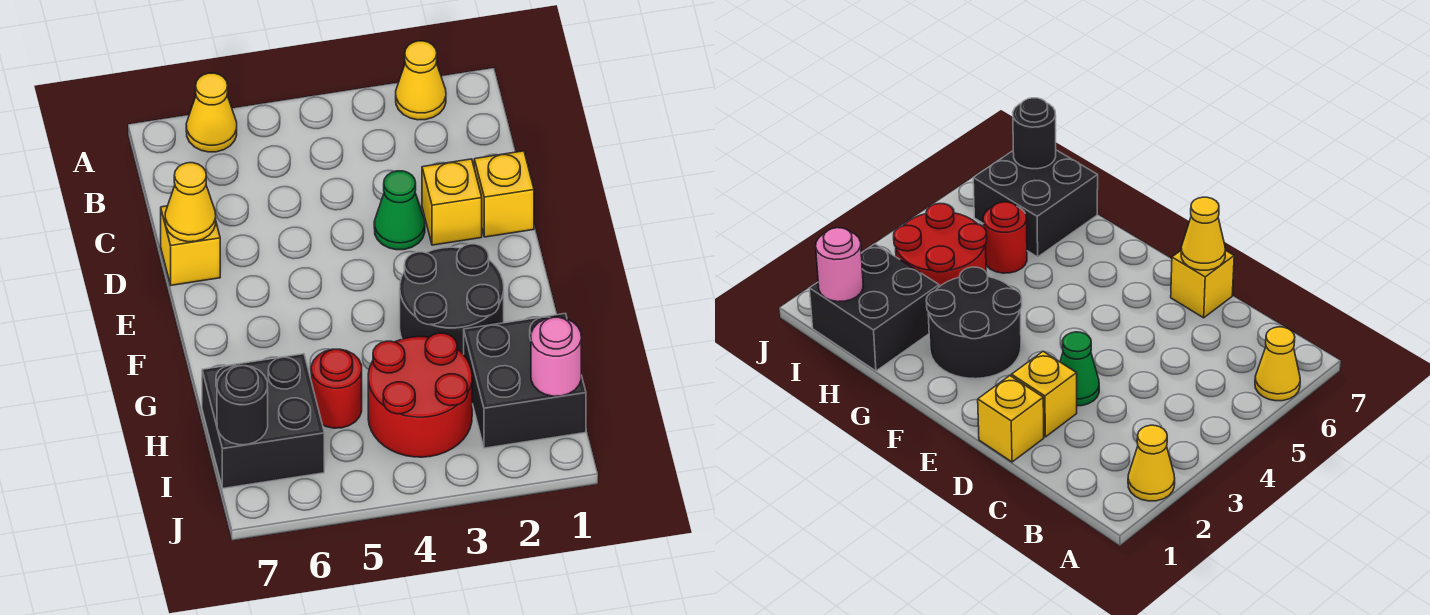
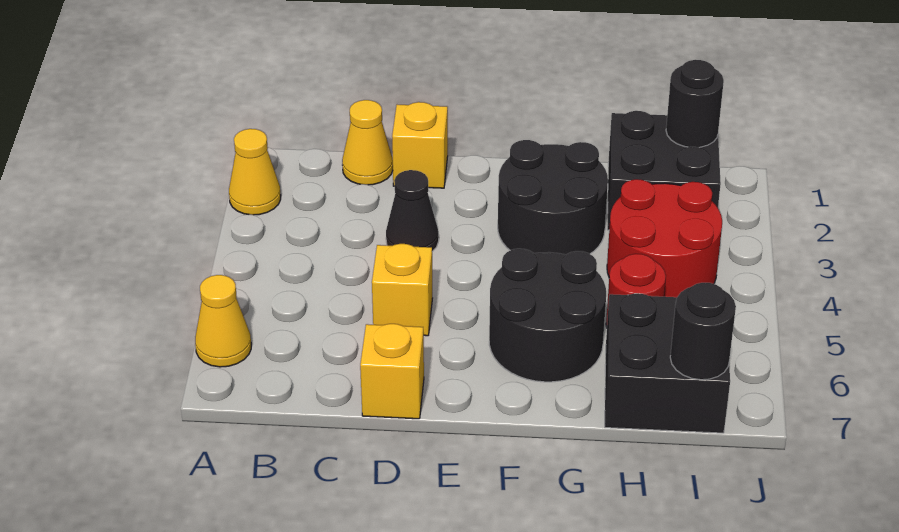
yellow 1x1 brick [422,159,482,245] -> yellow 1x1 brick moved to [372,244,432,336]
green 1x1 cone [374,171,425,250] -> black 1x1 cone [386,170,439,252]
yellow 1x1 cone [165,163,216,242] -> yellow 1x1 cone moved to [342,100,393,185]
none -> black 2x2 round brick [489,249,606,382]
pink 1x1 round brick [531,317,581,396] -> black 1x1 round brick [666,60,724,147]

